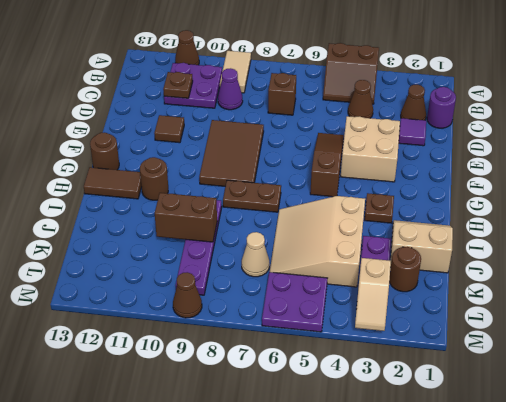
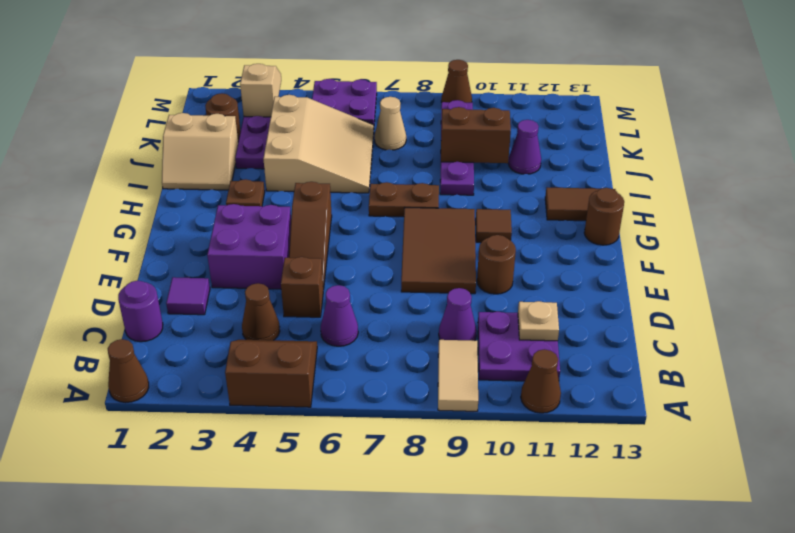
brown 1x1 cone [401,84,426,120] -> brown 1x1 cone moved to [108,339,149,403]
none -> purple 1x1 cone [321,285,358,346]
brown 1x1 brick [268,73,296,115] -> brown 1x1 brick moved to [281,257,323,317]
brown 1x1 plate [163,72,193,98] -> tan 1x1 plate [518,301,559,341]
tan 2x2 brick [341,116,400,182] -> purple 2x2 brick [207,204,291,289]
brown 1x1 tile [154,115,184,143] -> brown 1x1 tile moved to [476,209,512,243]
brown 1x1 round brick [140,157,168,200] -> brown 1x1 round brick moved to [477,235,516,294]
none -> purple 1x1 cone [508,120,541,174]

